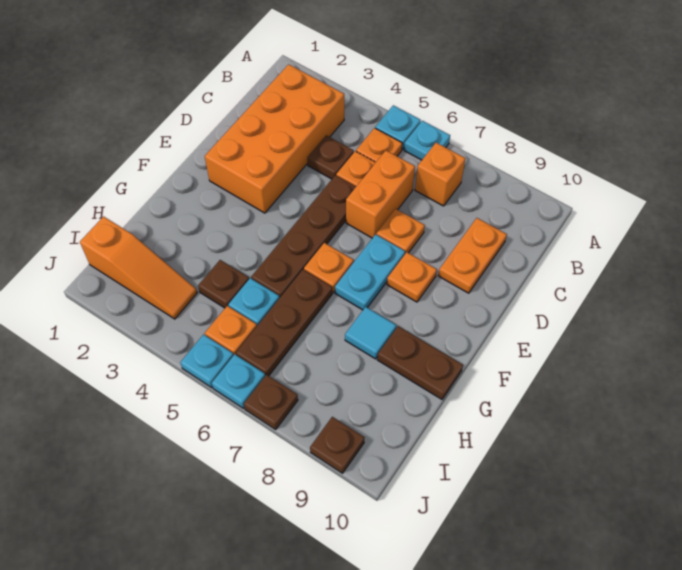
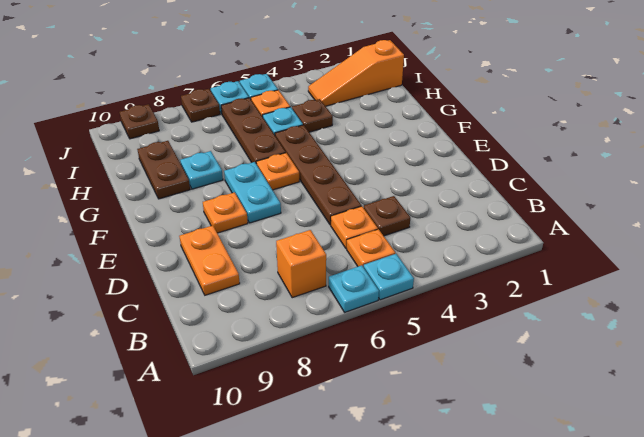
orange 2x4 brick [205,64,344,213] -> none
orange 1x2 brick [346,151,415,238] -> none
orange 1x1 plate [376,209,425,254] -> none
cyan 1x1 tile [345,307,396,359] -> cyan 1x1 plate [180,151,223,189]
brown 1x2 plate [377,326,463,399] -> brown 1x2 plate turned to [137,141,190,199]

